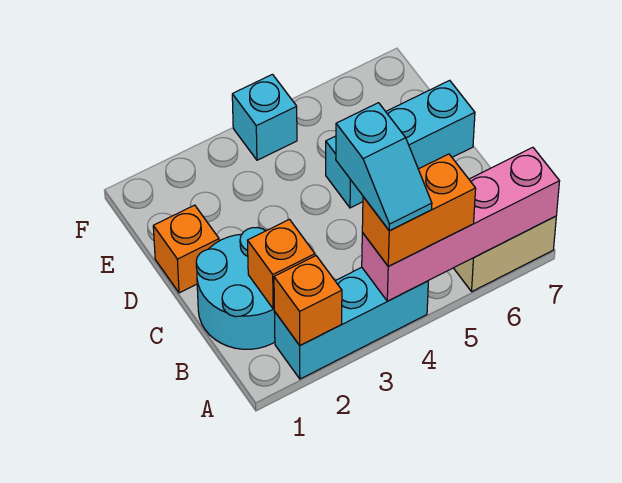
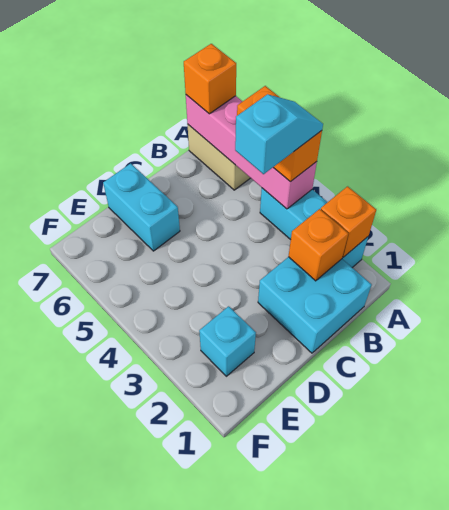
cyan 2x2 round brick [196,227,275,349] -> cyan 2x2 brick [258,257,372,353]
orange 1x1 brick [153,205,219,293] -> orange 1x1 brick moved to [184,44,236,114]
cyan 1x3 brick [326,80,475,208] -> cyan 1x2 brick [103,163,180,251]
cyan 1x1 brick [232,74,297,160] -> cyan 1x1 brick moved to [199,306,256,376]

